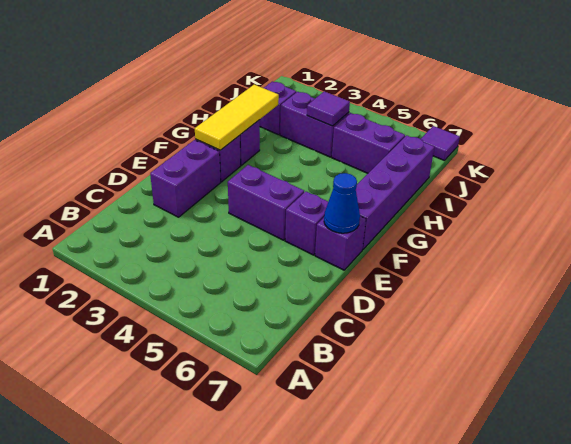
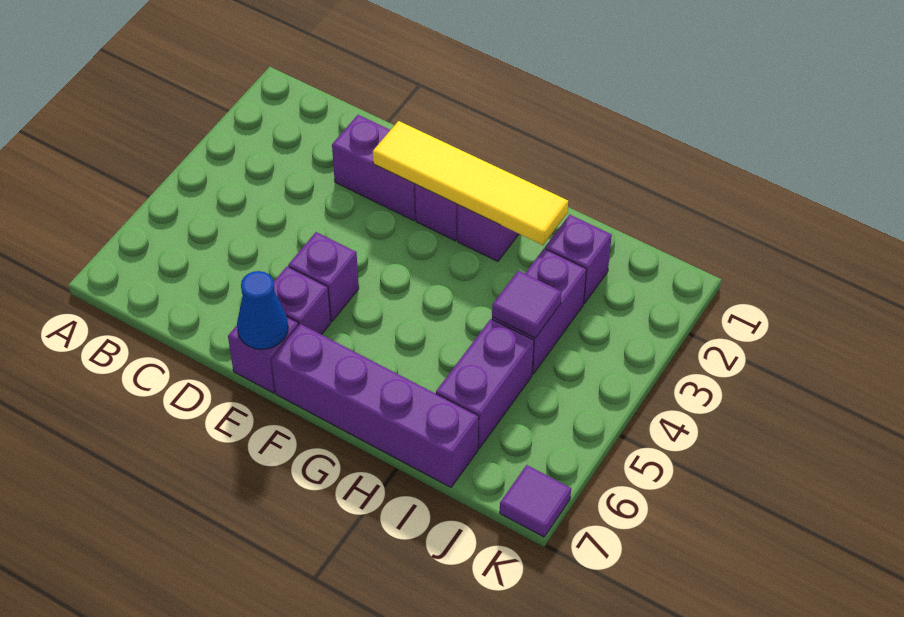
purple 1x2 brick [228,165,304,240] -> purple 1x1 brick [288,232,359,321]
yellow 1x3 tile [195,85,279,150] -> yellow 1x4 tile [373,121,568,245]

